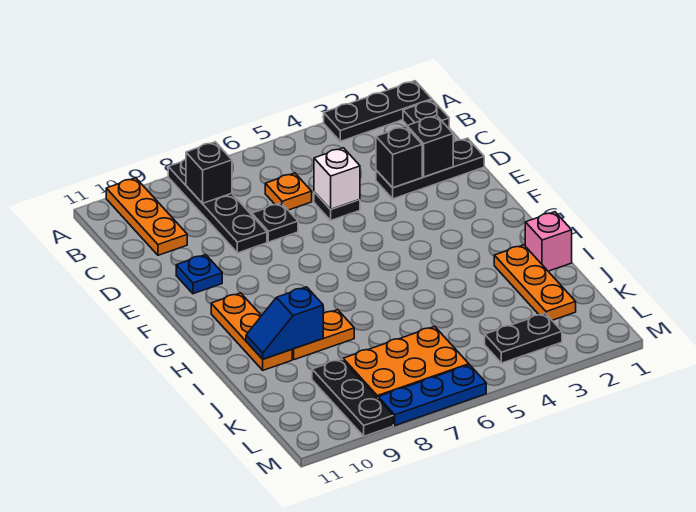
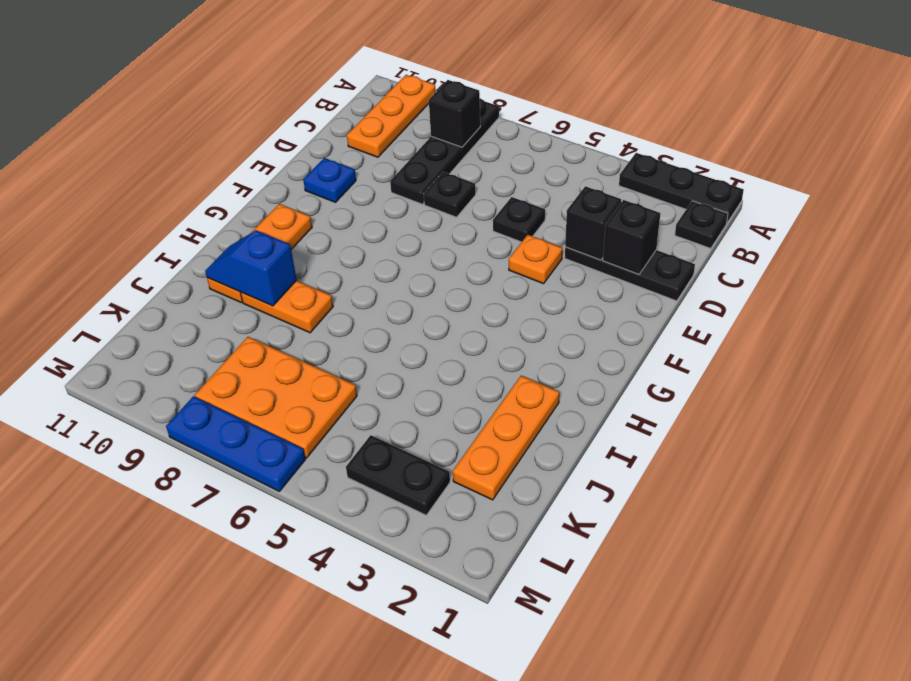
orange 1x1 plate [265,173,312,210] -> orange 1x1 plate moved to [509,235,563,284]
white 1x1 brick [314,148,360,209] -> none
pink 1x1 brick [525,212,572,271] -> none
black 1x3 plate [312,359,393,436] -> none

